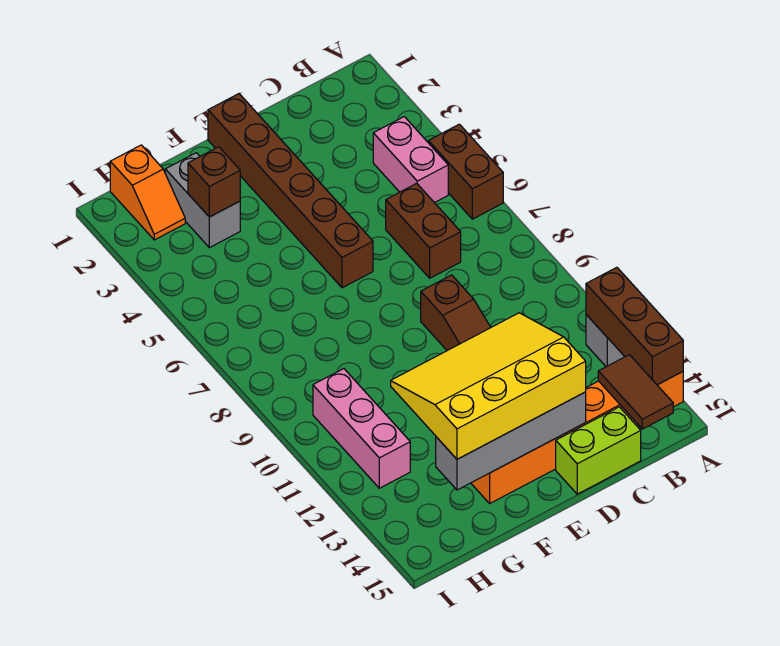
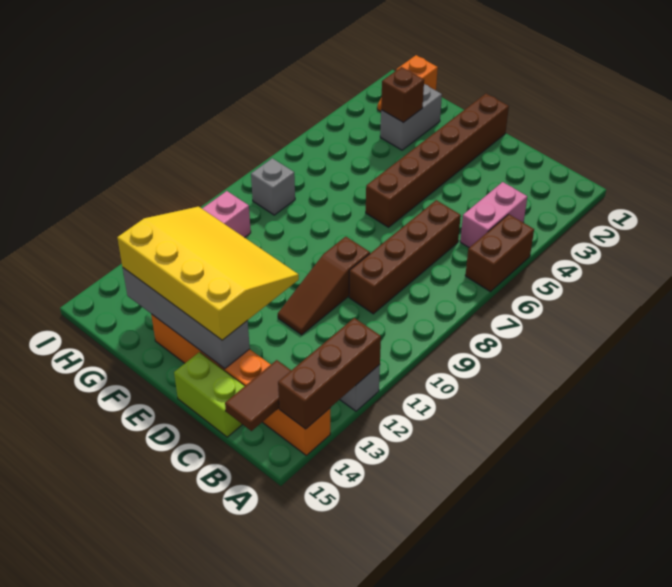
brown 1x2 brick [386,183,461,278] -> brown 1x4 brick [349,200,461,314]
none -> grey 1x1 brick [251,158,295,215]

